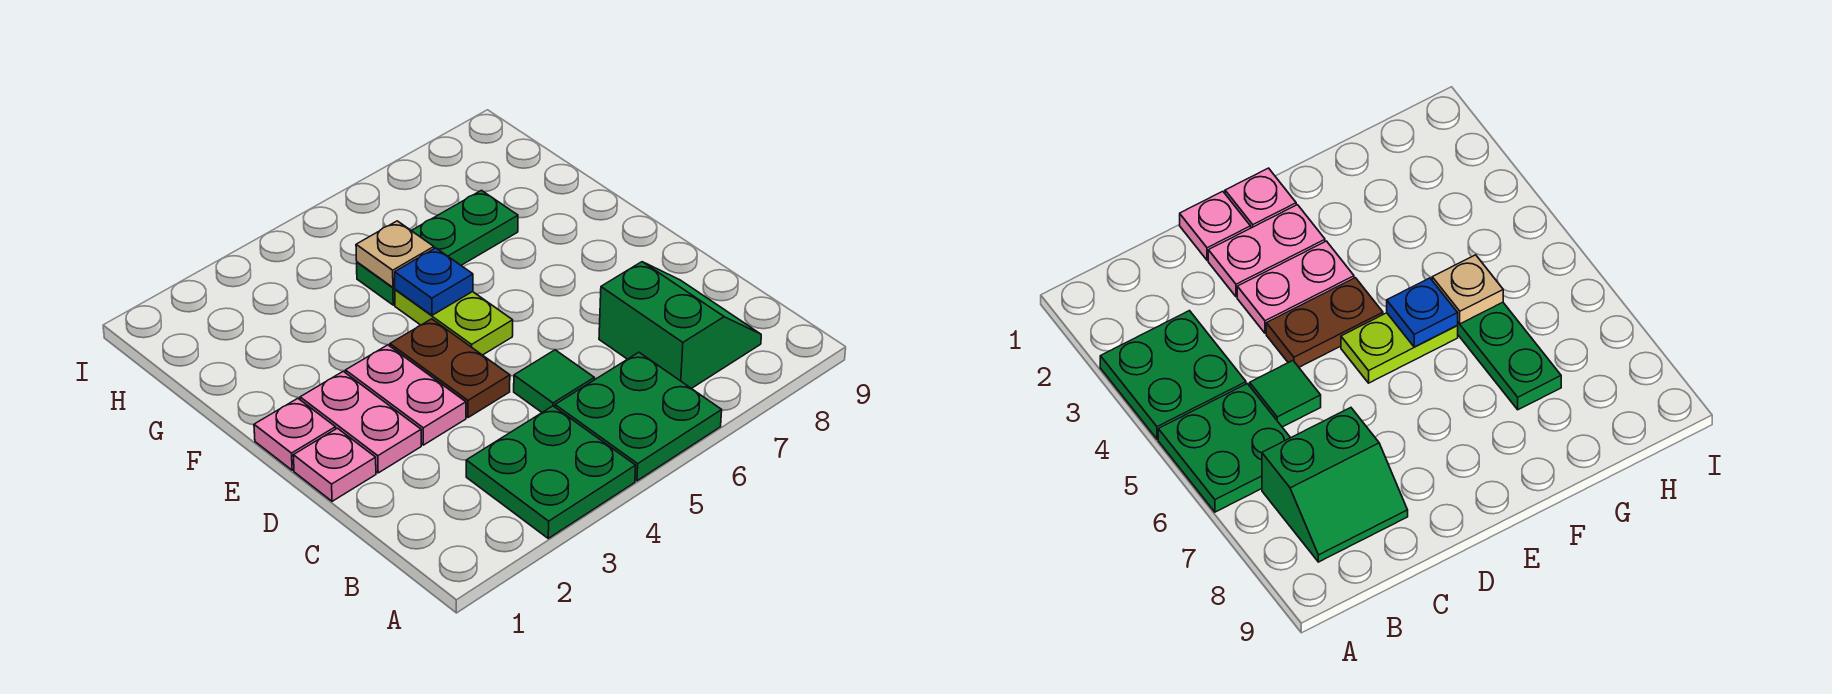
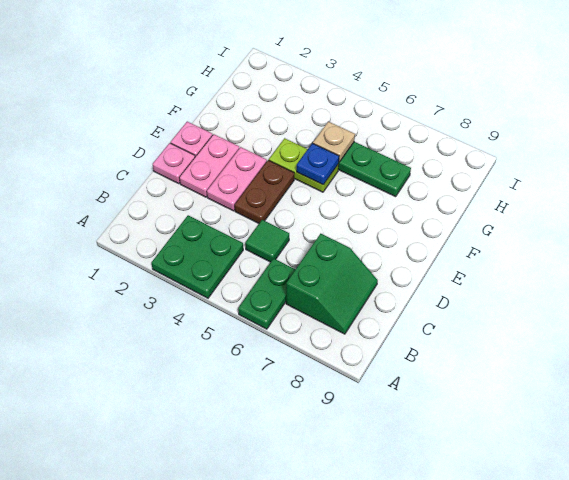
green 2x2 plate [555,352,722,481] -> green 1x2 plate [238,258,295,329]
lime 1x2 plate [395,289,513,355] -> lime 1x2 plate turned to [269,138,339,192]

